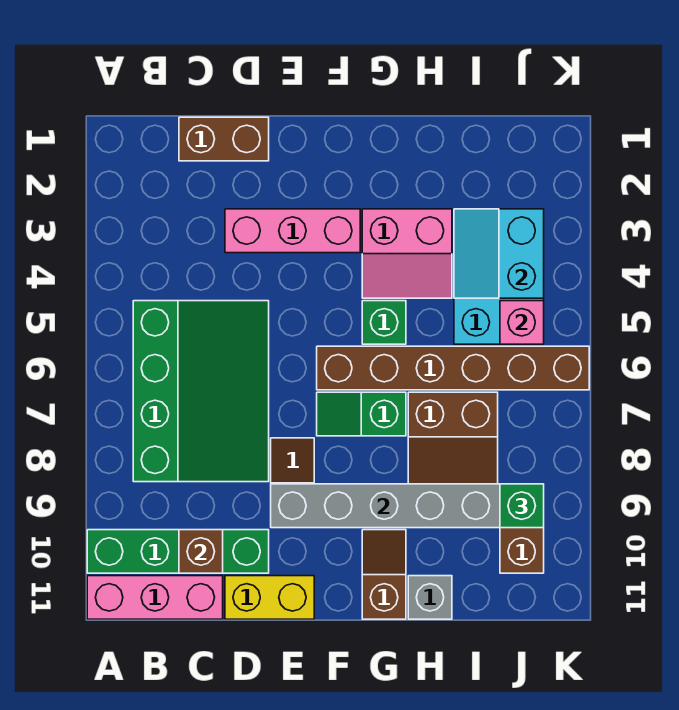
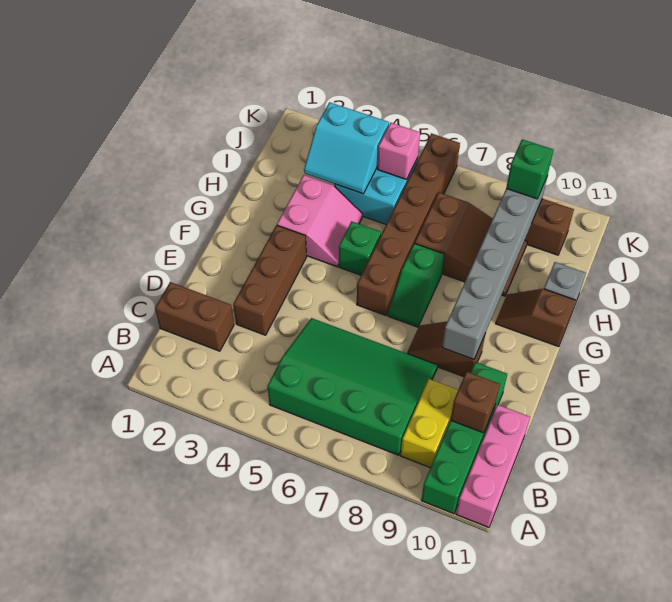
brown 1x2 brick [179,117,269,161] -> brown 1x2 brick turned to [155,282,234,351]
pink 1x3 brick [225,209,360,253] -> brown 1x3 brick [233,225,307,335]
yellow 1x2 brick [225,576,314,619] -> yellow 1x2 brick moved to [401,379,458,468]

